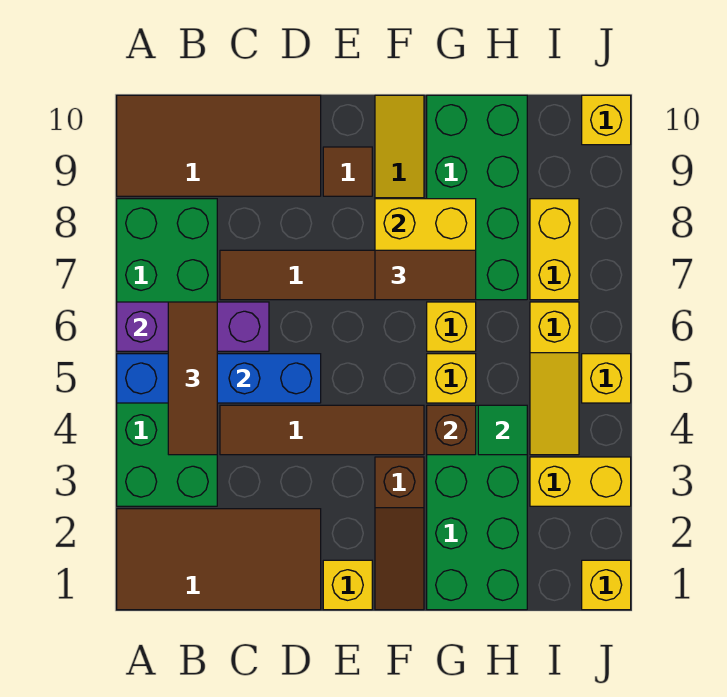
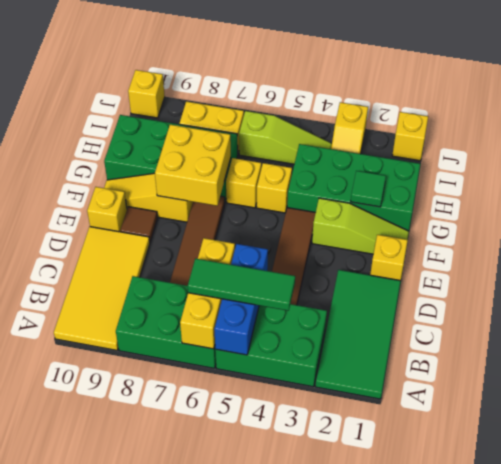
brown 2x4 tile [117,509,321,610] -> green 2x4 tile [315,270,401,399]
blue 1x4 brick [117,354,321,403] -> blue 1x3 brick [214,244,268,355]
purple 1x3 brick [117,302,269,351] -> yellow 1x3 brick [180,238,235,349]
brown 2x4 tile [117,95,321,196] -> yellow 2x4 tile [54,227,150,350]
brown 1x3 tile [168,302,217,455] -> green 1x3 tile [188,258,295,311]
brown 1x3 slope [375,457,424,610] -> lime 1x3 slope [312,198,409,254]
brown 1x2 tile [375,250,476,300] -> none
brown 1x1 brick [427,405,476,455] -> none
green 1x1 tile [478,405,527,455] -> green 1x1 tile moved to [351,171,386,207]
yellow 1x2 brick [530,457,631,506] -> yellow 1x2 slope [331,102,368,154]
yellow 1x3 slope [530,302,579,455] -> lime 1x3 slope [239,111,332,164]
yellow 1x1 brick [582,354,631,403] -> yellow 1x1 brick moved to [87,187,127,232]

